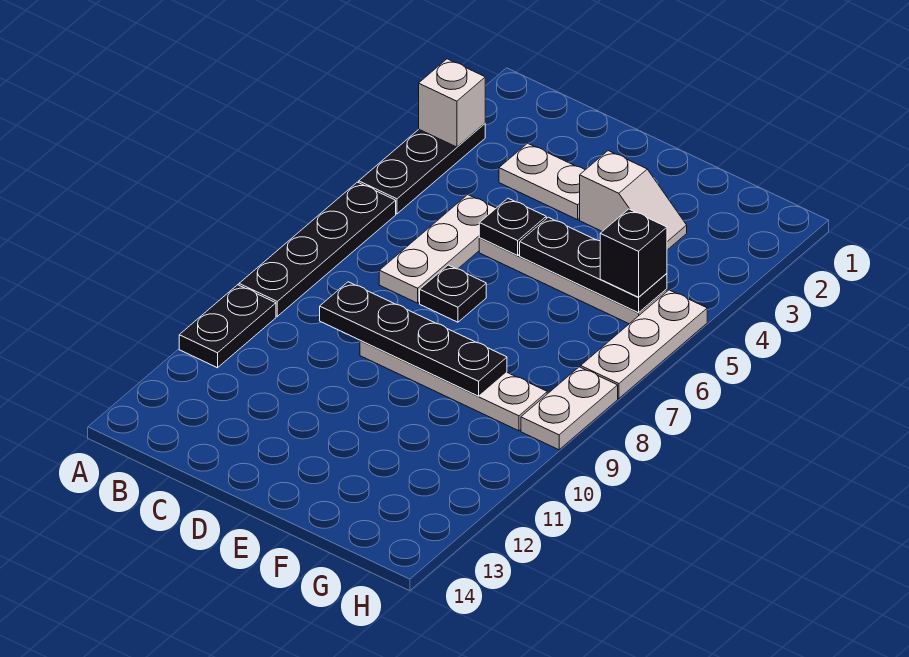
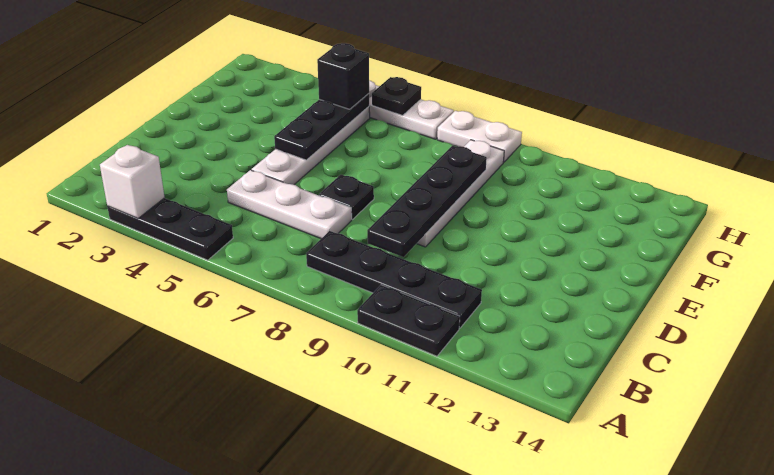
black 1x4 plate [239,182,396,316] -> black 1x4 plate moved to [306,231,482,328]
white 1x2 plate [499,143,585,220] -> none
black 1x1 plate [479,198,546,255] -> black 1x1 plate moved to [372,77,421,115]
white 1x2 slope [580,151,687,250] -> none

